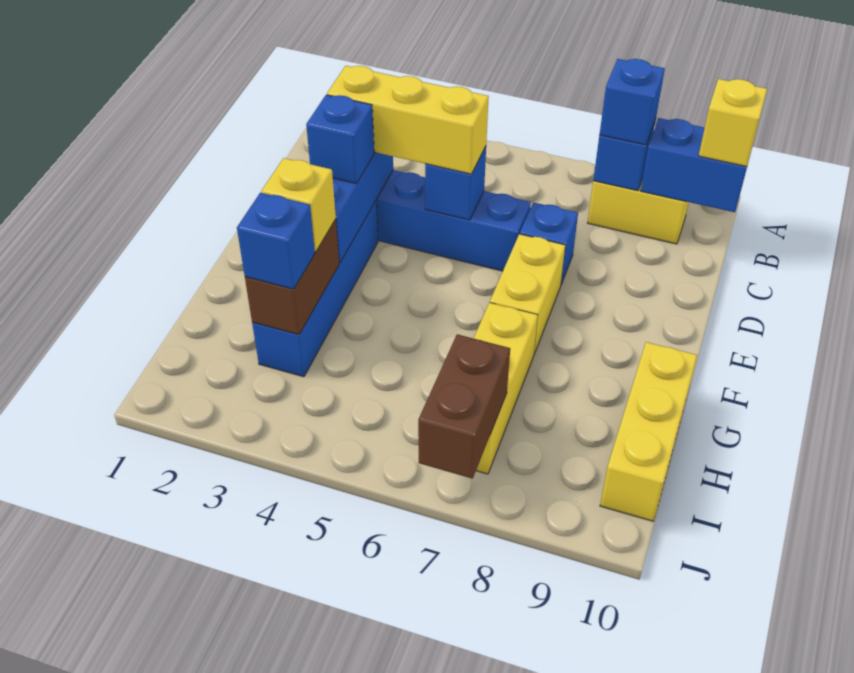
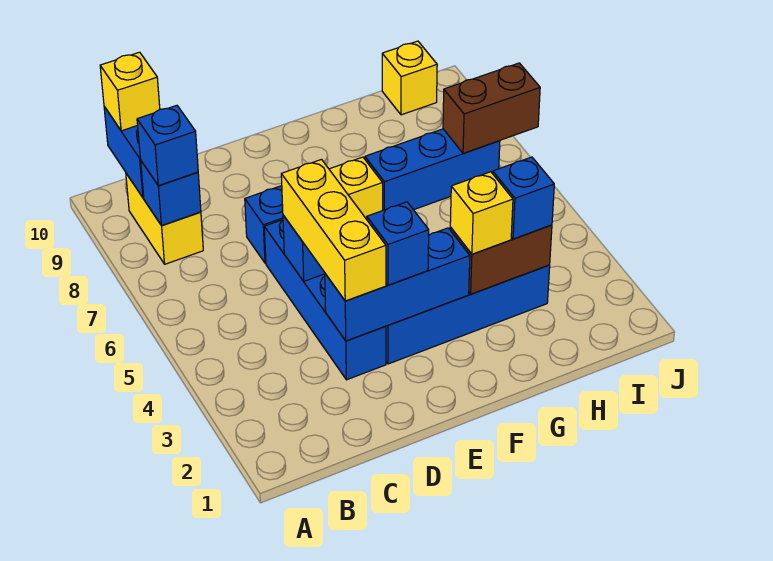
yellow 1x3 brick [474,303,538,474] -> blue 1x3 brick [365,129,500,210]
yellow 1x3 brick [600,342,697,521] -> yellow 1x1 brick [382,41,437,115]

